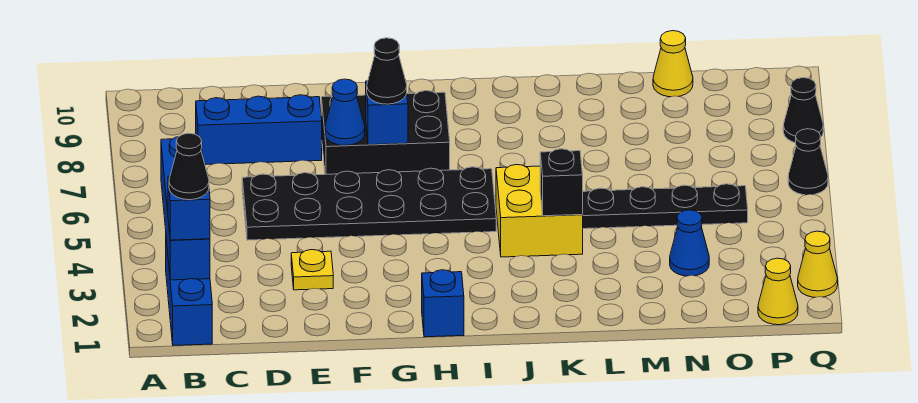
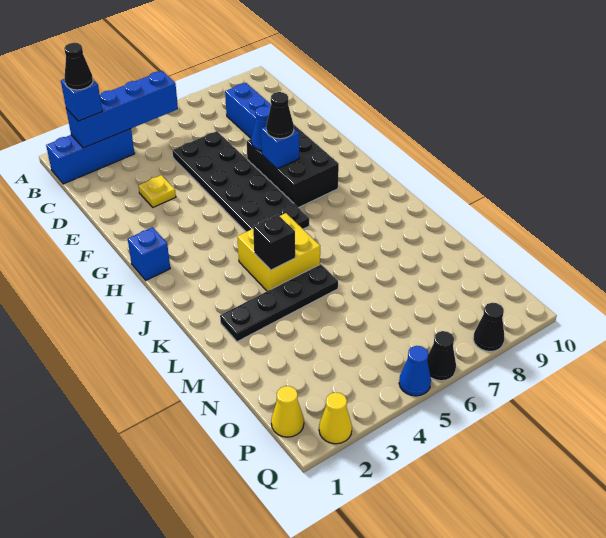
black 1x4 plate [582,184,748,229] -> black 1x4 plate turned to [220,264,338,342]
blue 1x1 cone [670,210,709,276] -> blue 1x1 cone moved to [399,346,431,396]
yellow 1x1 cone [653,31,693,97] -> none

